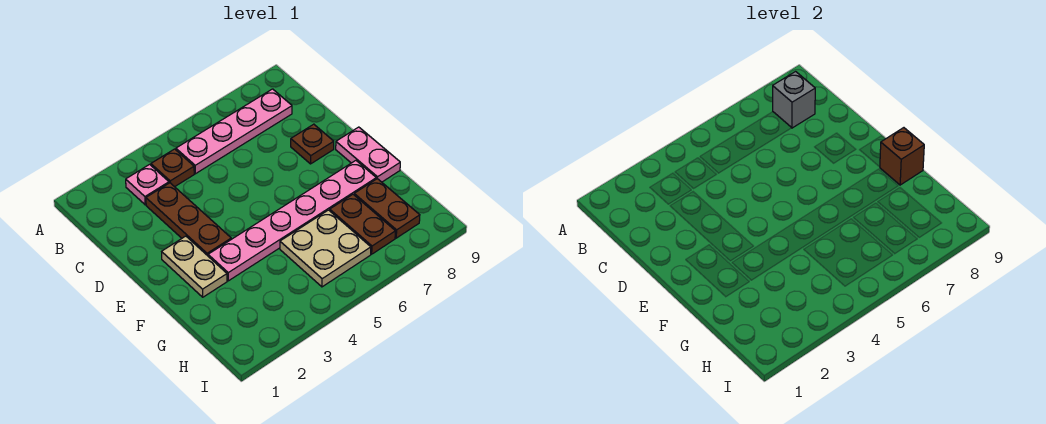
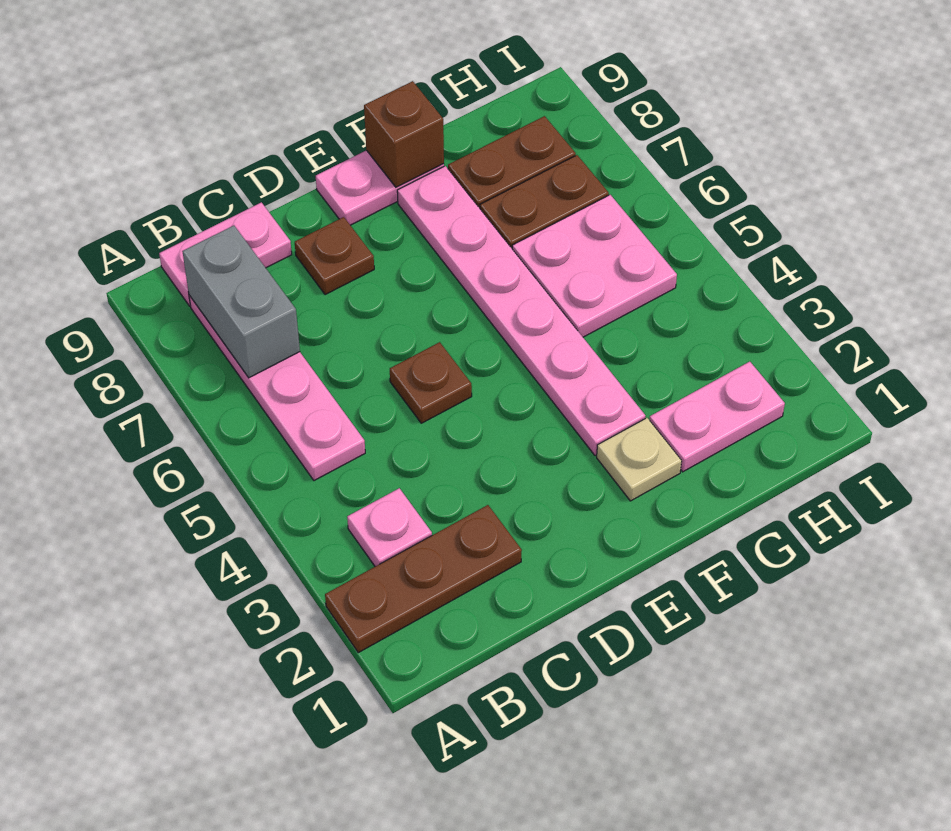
brown 1x1 plate [151,149,194,187] -> brown 1x1 plate moved to [390,342,472,423]
grey 1x1 brick [773,72,815,128] -> grey 1x2 brick [182,226,300,378]
none -> pink 1x2 plate [159,202,292,306]
brown 1x3 plate [146,183,231,256] -> brown 1x3 plate moved to [325,505,522,653]
tan 1x2 plate [162,236,227,297] -> tan 1x1 plate [597,418,682,501]
none -> pink 1x2 plate [649,362,785,472]
tan 2x2 plate [280,210,371,287] -> pink 2x2 plate [512,195,677,337]

